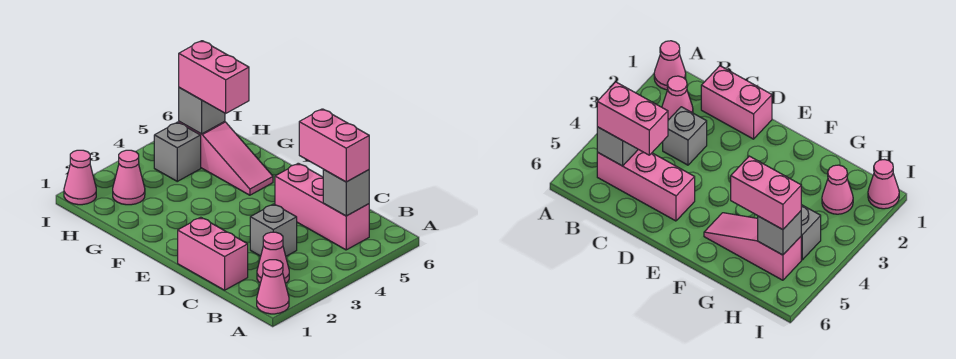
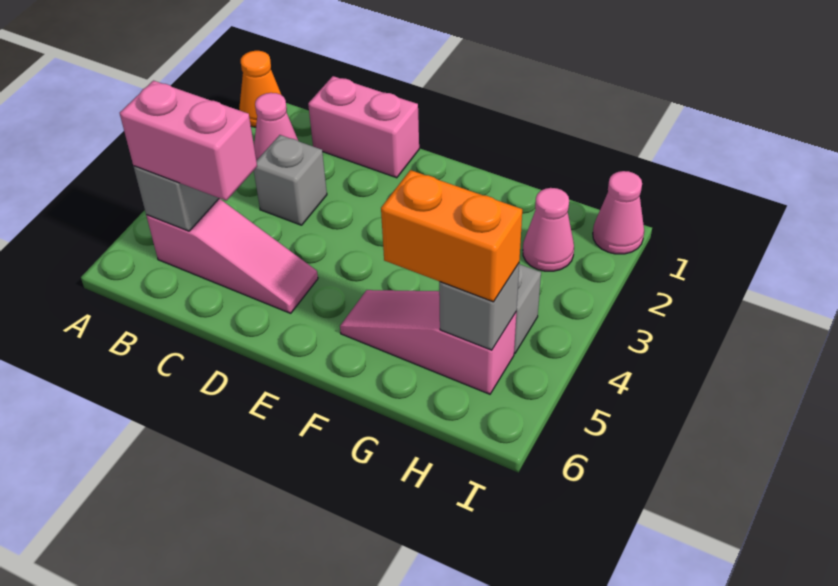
pink 1x1 cone [257,260,289,314] -> orange 1x1 cone [239,51,281,127]
pink 1x3 brick [275,163,369,250] -> pink 1x3 slope [146,199,318,313]
pink 1x2 brick [179,41,249,113] -> orange 1x2 brick [381,170,522,302]

